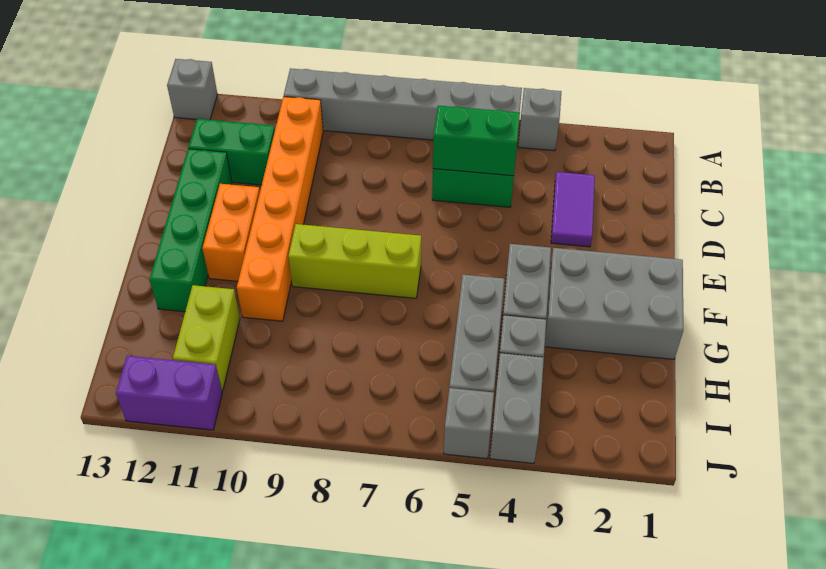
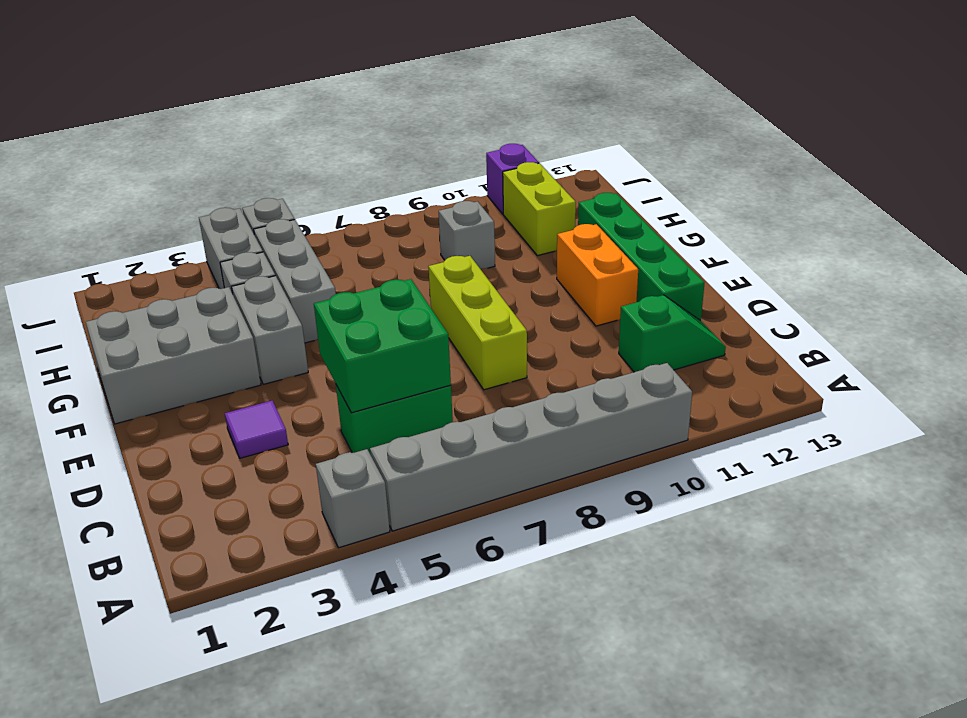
grey 1x1 brick [167,59,217,120] -> grey 1x1 brick moved to [439,201,495,269]
orange 1x6 brick [237,97,323,321] -> none
purple 1x2 tile [551,172,595,247] -> purple 1x1 tile [225,401,288,458]
green 1x2 brick [433,106,520,176] -> green 2x2 brick [314,279,451,413]
green 1x2 brick [188,119,275,185] -> green 1x2 slope [619,295,726,372]
lime 1x3 brick [288,224,421,298] -> lime 1x3 brick turned to [428,256,527,390]
purple 1x2 brick [116,356,222,430] -> purple 1x1 brick [486,144,539,214]

